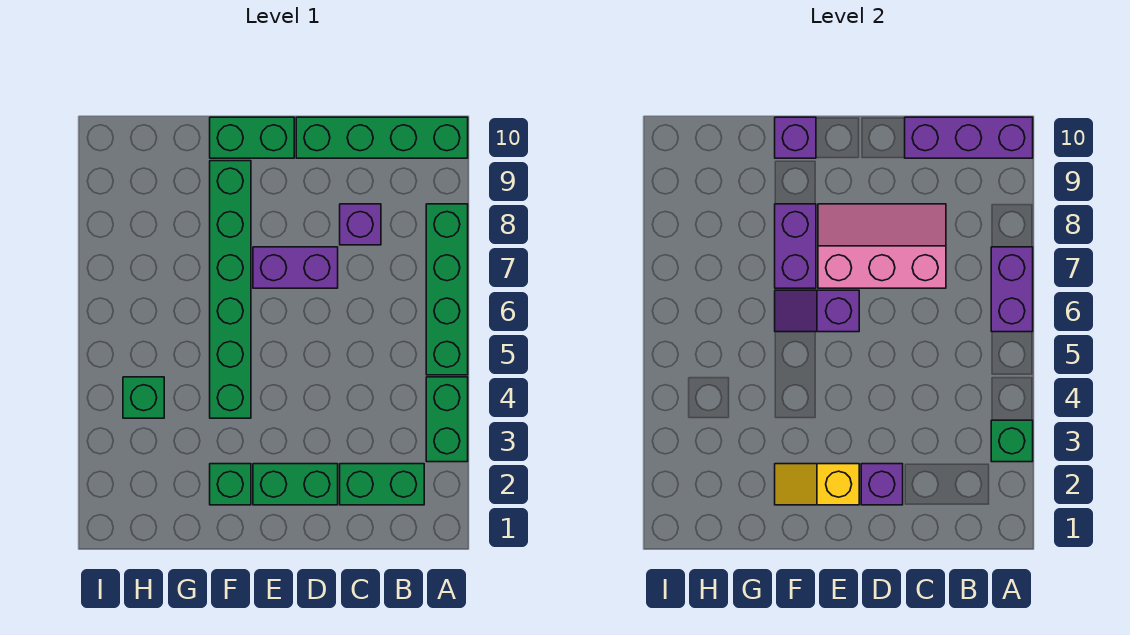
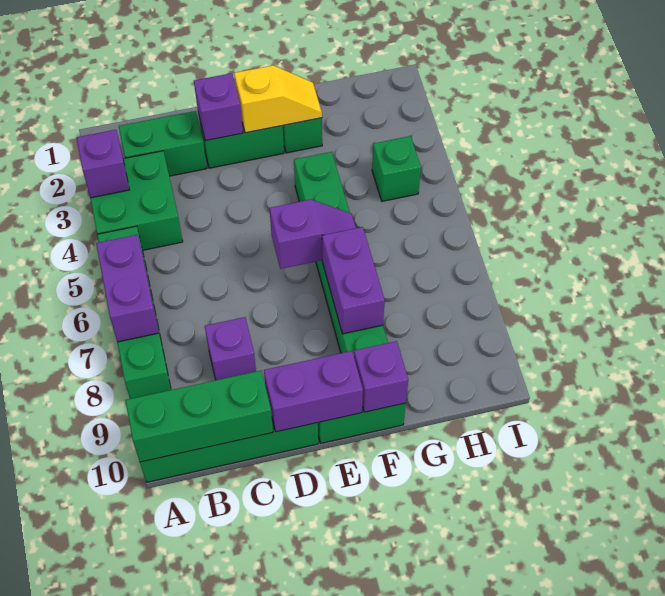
green 1x2 brick [426,377,468,462] -> green 2x2 brick [90,151,183,250]
green 1x1 brick [991,420,1033,462] -> purple 1x1 brick [77,130,129,198]
purple 1x3 brick [905,117,1033,158] -> green 1x3 brick [125,371,273,462]
pink 2x3 slope [818,204,946,288] -> none
purple 1x2 brick [253,247,338,288] -> purple 1x2 brick moved to [264,351,363,432]

